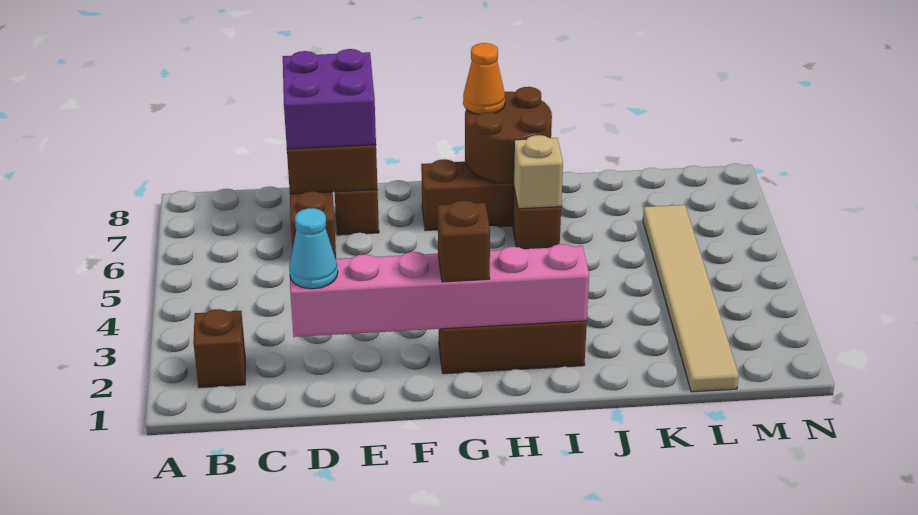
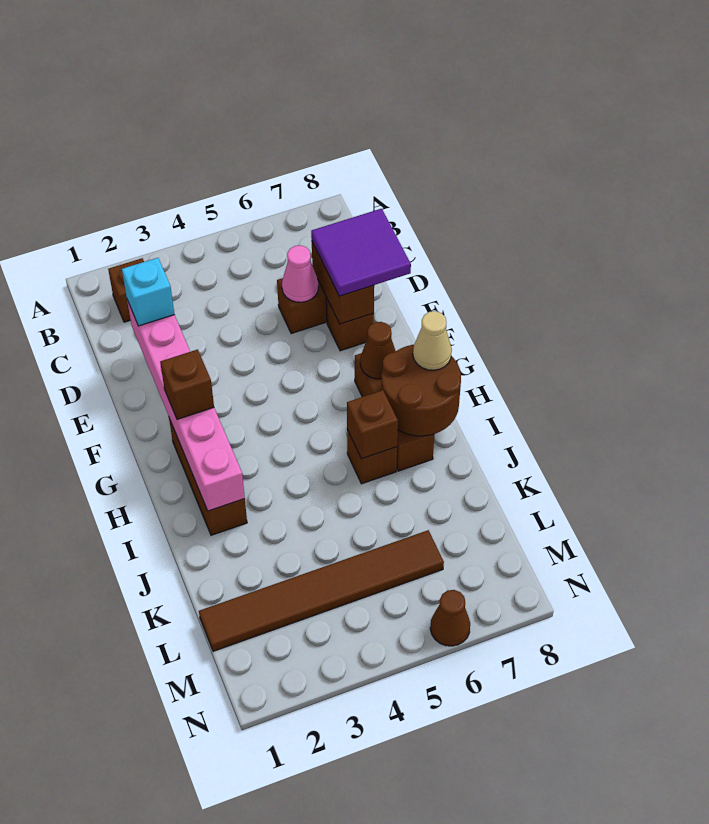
cyan 1x1 cone [289,208,338,289] -> cyan 1x1 brick [122,258,174,326]
none -> pink 1x1 cone [282,245,319,302]
purple 2x2 brick [283,49,376,149] -> purple 2x2 tile [311,209,411,296]
none -> brown 1x1 cone [360,322,396,379]
orange 1x1 cone [463,43,505,114] -> tan 1x1 cone [413,311,452,370]
tan 1x1 brick [514,135,563,209] -> brown 1x1 brick [347,390,398,459]
tan 1x6 tile [643,205,739,392] -> brown 1x6 tile [199,530,444,651]
none -> brown 1x1 cone [430,590,470,646]

